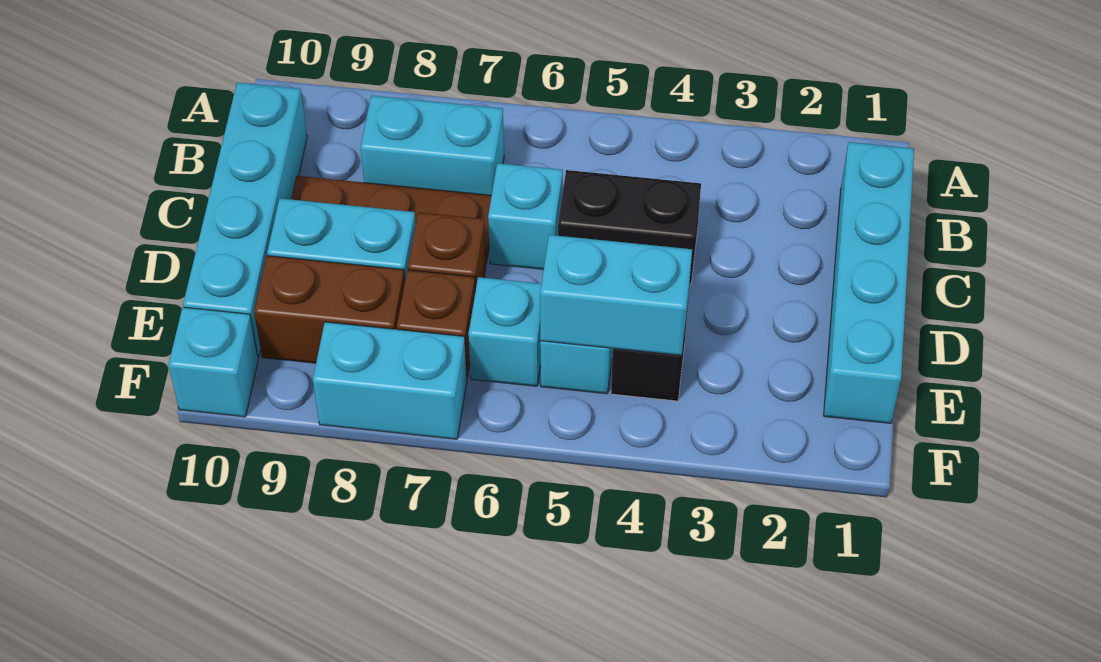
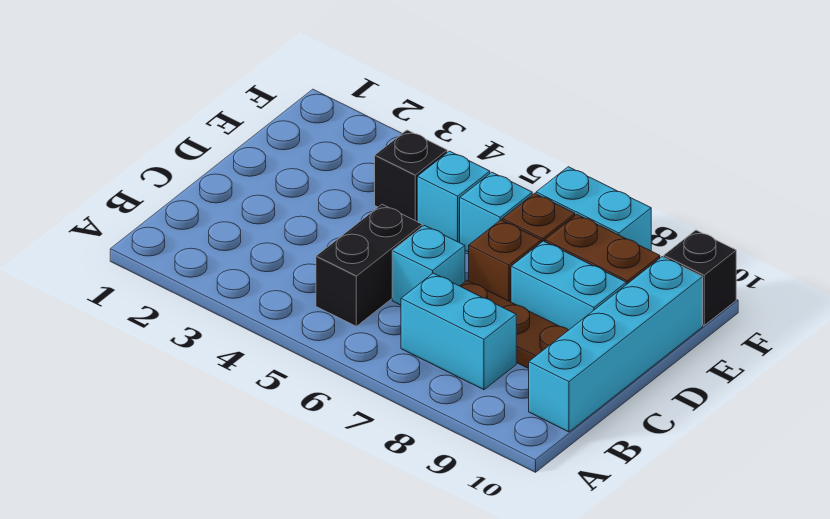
cyan 1x4 brick [824,142,914,423] -> none
black 1x2 brick [558,170,701,284] -> black 1x2 brick turned to [316,204,422,326]
cyan 1x2 brick [540,235,692,355] -> none
cyan 1x1 brick [168,307,258,417] -> black 1x1 brick [664,230,736,325]

